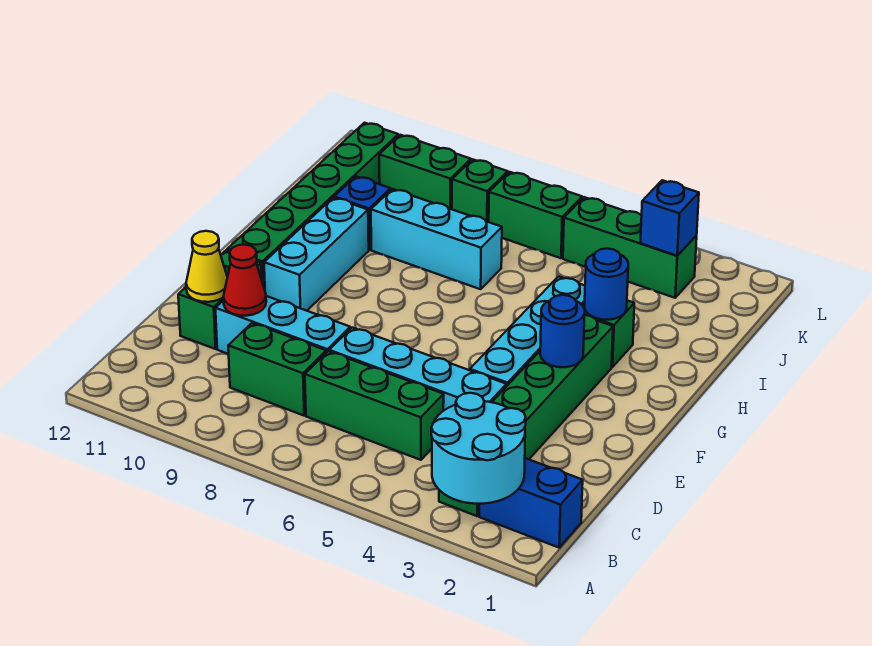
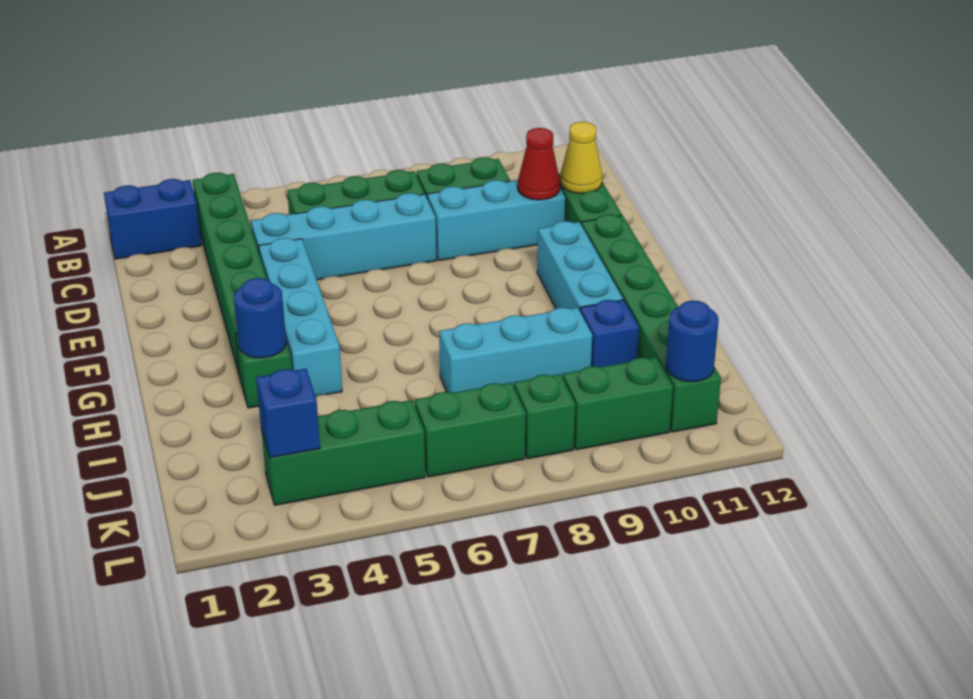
cyan 2x2 round brick [431,393,526,504] -> none
blue 1x1 round brick [540,295,585,367] -> blue 1x1 round brick moved to [666,301,719,382]

